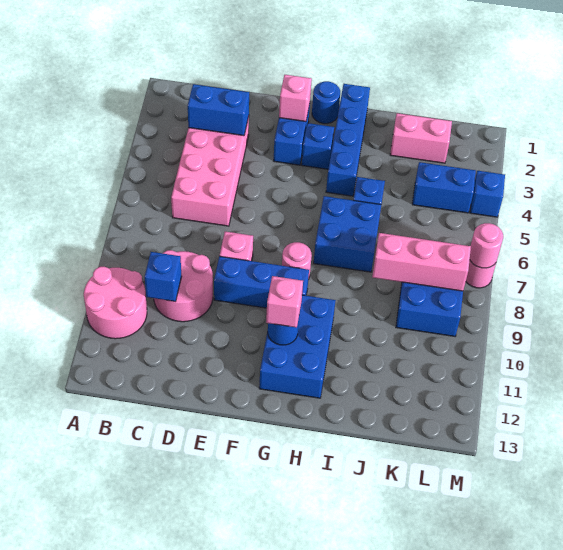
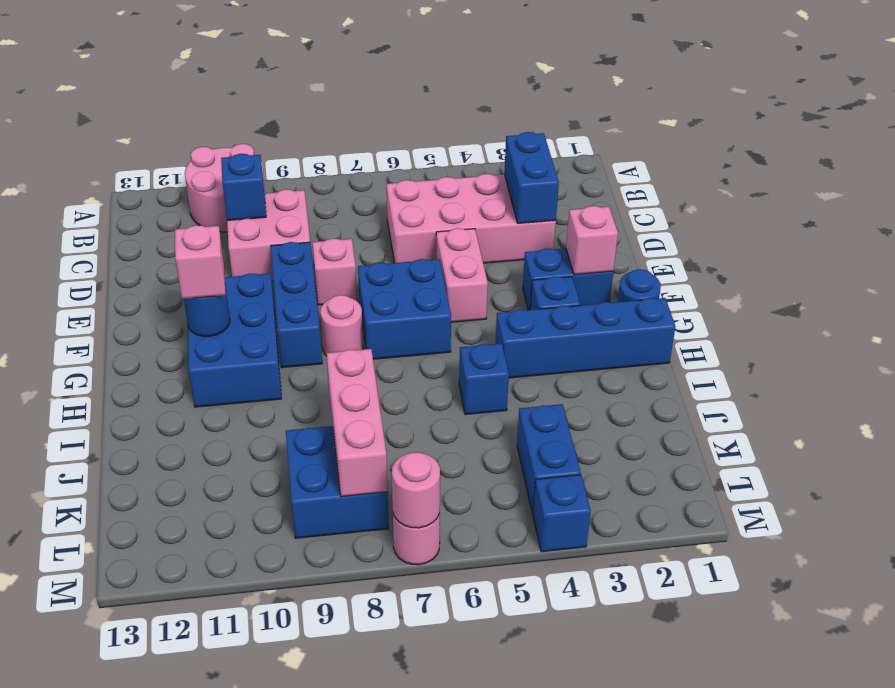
pink 2x2 round brick [154,250,213,322] -> pink 2x2 brick [227,189,310,281]
blue 2x3 brick [259,295,336,398] -> blue 2x3 brick turned to [188,273,282,407]
blue 2x2 brick [314,196,381,272] -> blue 2x2 brick moved to [358,259,451,359]
pink 1x2 brick [390,113,452,163] -> pink 1x2 brick moved to [436,228,488,322]

